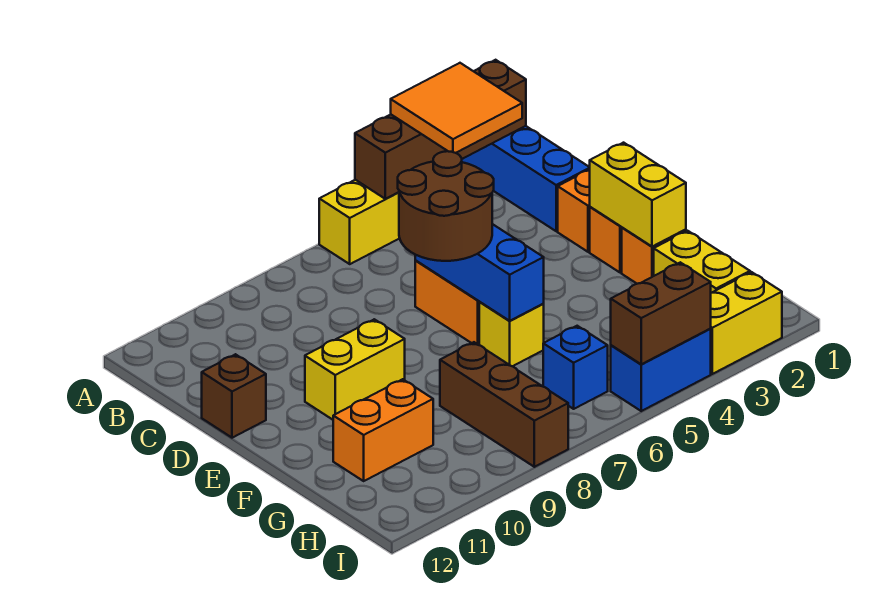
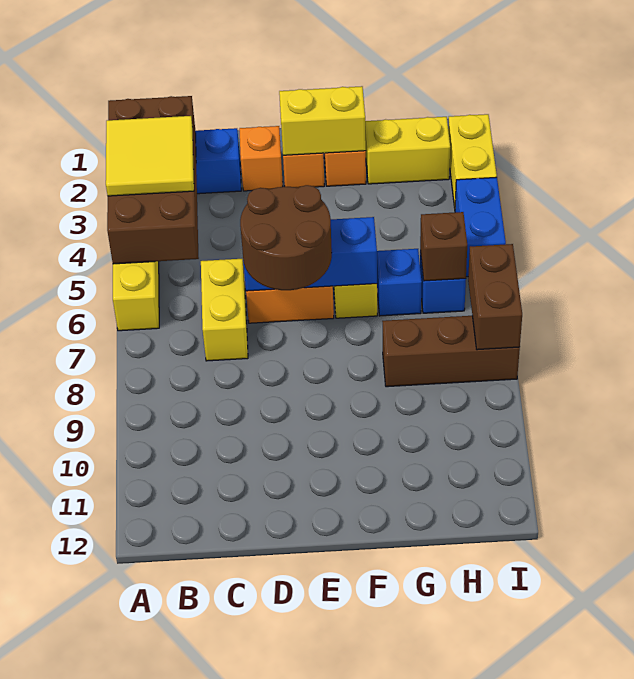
brown 1x4 brick [355,60,526,199] -> brown 2x4 brick [107,96,199,264]
orange 2x2 tile [391,63,522,153] -> yellow 2x2 tile [106,116,194,196]
brown 1x1 brick [202,354,266,438] -> brown 1x1 brick moved to [420,212,467,281]
yellow 1x2 brick [305,319,405,420] -> yellow 1x2 brick moved to [201,259,248,361]
none -> blue 1x1 brick [377,249,422,316]
orange 1x2 brick [333,379,433,481] -> none
brown 1x2 brick [611,262,711,364] -> brown 1x2 brick moved to [468,244,522,350]

